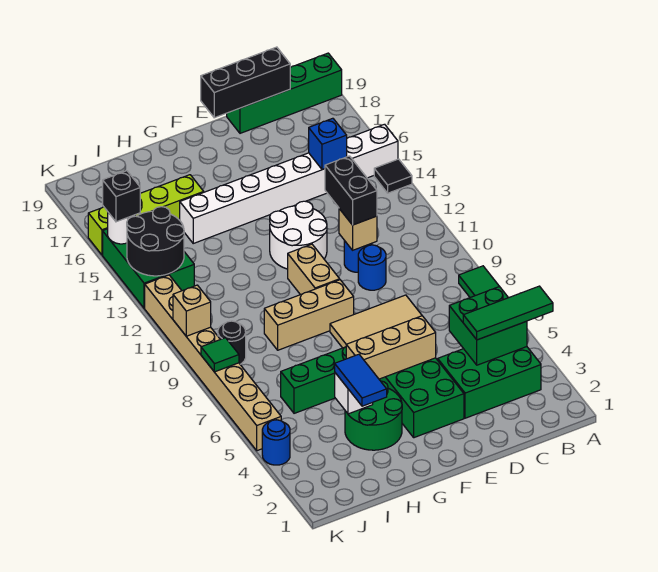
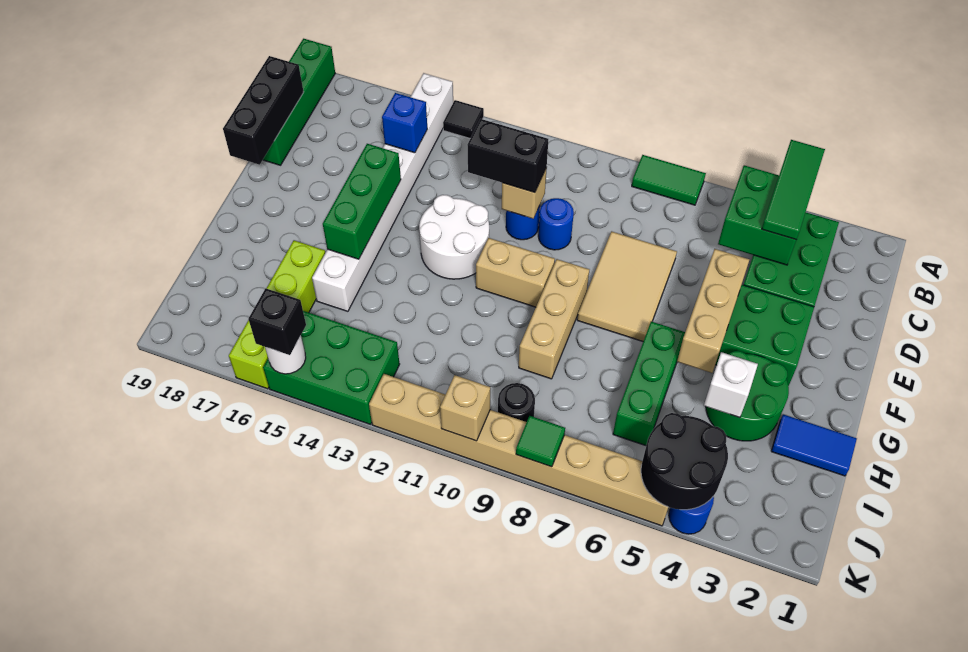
none -> green 1x3 brick [323,144,401,259]
blue 1x2 tile [335,354,387,406] -> blue 1x2 tile moved to [771,415,857,476]
black 2x2 round brick [127,207,184,276] -> black 2x2 round brick moved to [641,413,728,510]

